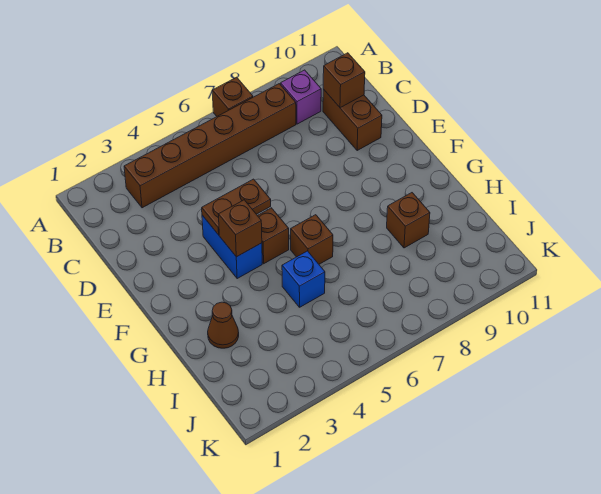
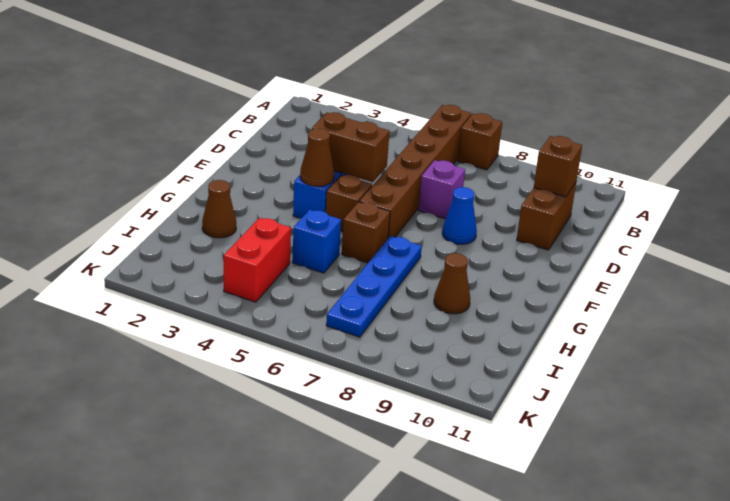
brown 1x6 brick [124,84,296,208] -> brown 1x6 brick turned to [359,105,471,238]
purple 1x1 brick [281,70,321,124] -> purple 1x1 brick moved to [418,160,465,219]
brown 1x2 plate [202,179,271,235] -> brown 1x2 brick [312,112,390,182]
none -> blue 1x1 cone [442,187,477,244]
brown 1x1 brick [218,200,262,257] -> brown 1x1 cone [300,129,334,186]
none -> blue 1x4 plate [326,236,422,337]
brown 1x1 brick [387,193,430,248] -> brown 1x1 cone [434,253,470,314]
none -> red 1x2 brick [224,218,291,302]

